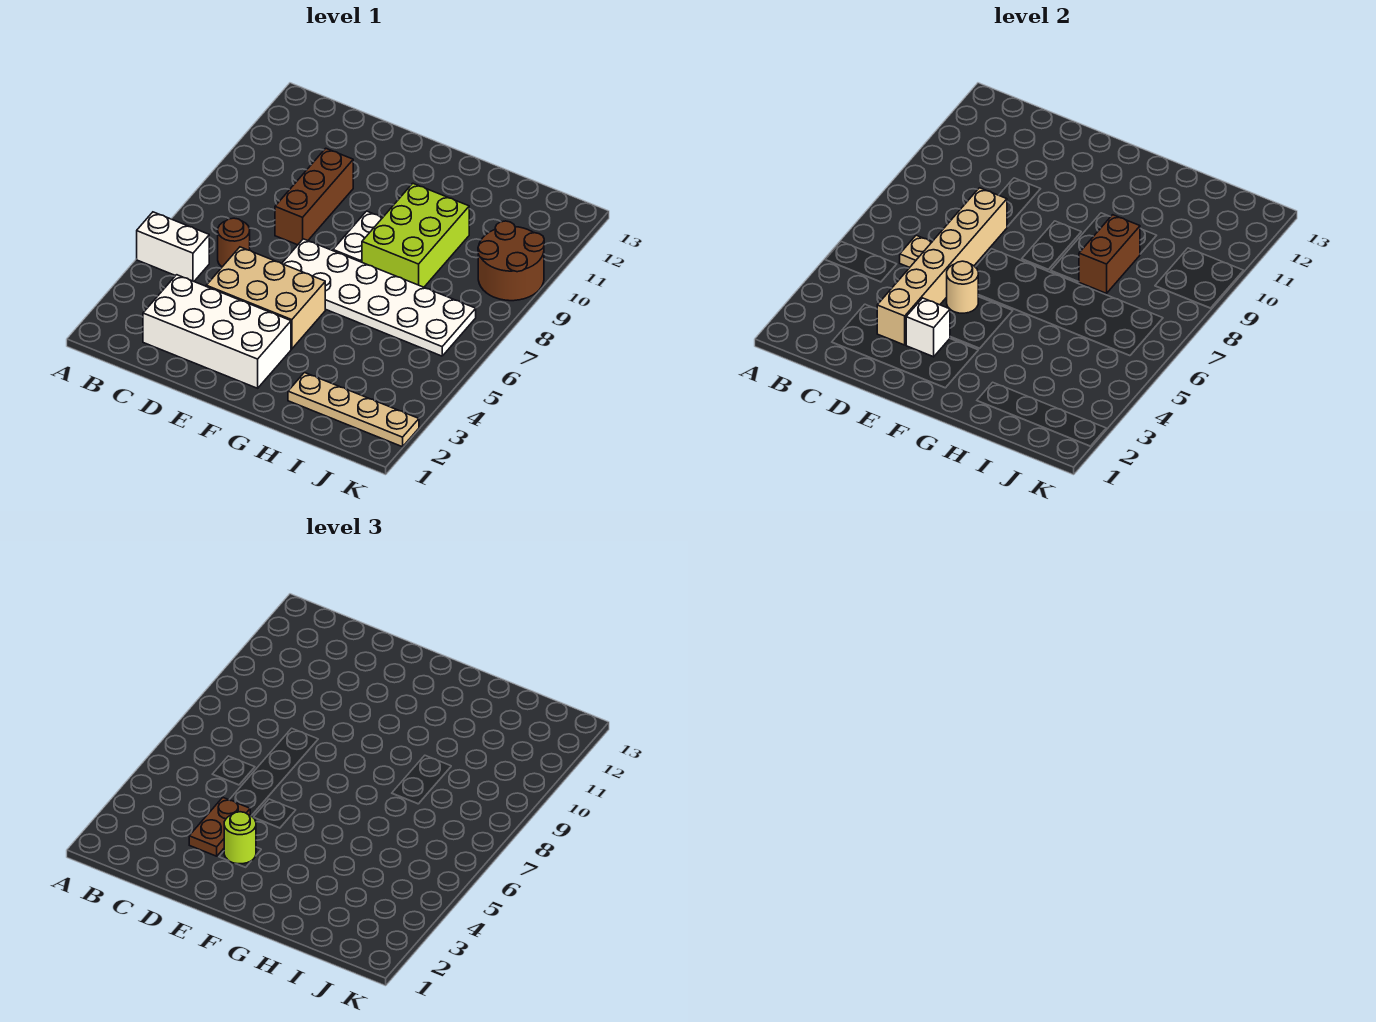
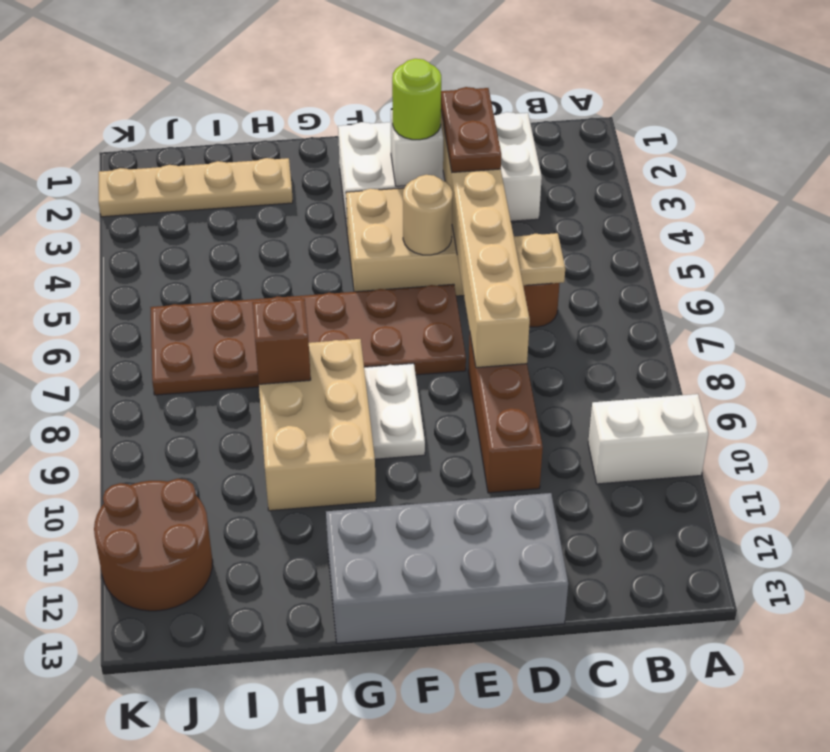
white 1x2 brick [137,212,209,281] -> white 1x2 brick moved to [588,394,708,484]
none -> grey 2x4 brick [326,493,568,643]
white 2x6 plate [282,239,476,356] -> brown 2x6 plate [150,284,466,395]
lime 2x3 brick [362,183,469,287] -> tan 2x3 brick [259,339,376,511]
brown 1x2 brick [1079,215,1140,293] -> brown 1x1 brick [252,298,311,384]
brown 2x2 round brick [478,221,544,301] -> brown 2x2 round brick moved to [94,479,213,611]

